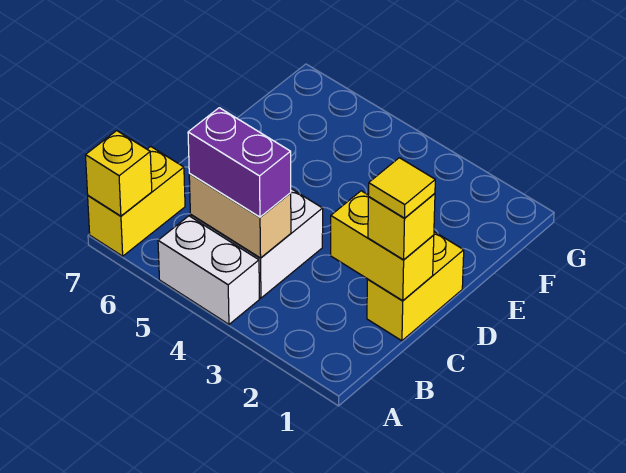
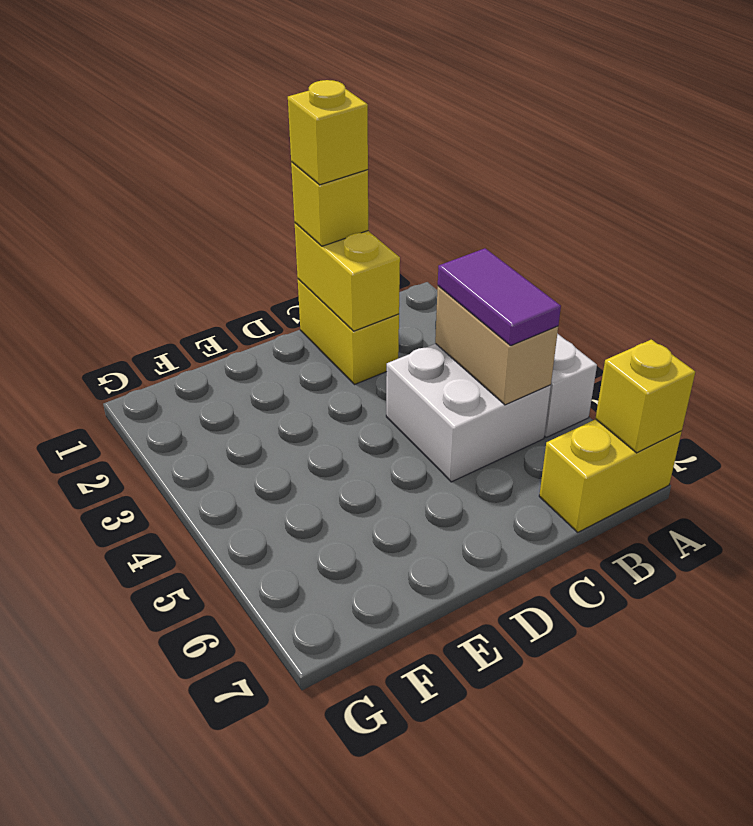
purple 1x2 brick [188,108,291,217] -> purple 1x2 tile [438,248,561,346]
yellow 1x2 brick [367,232,464,341] -> yellow 1x2 brick turned to [298,279,399,385]
yellow 1x1 tile [368,158,435,218] -> yellow 1x1 brick [288,80,368,185]

